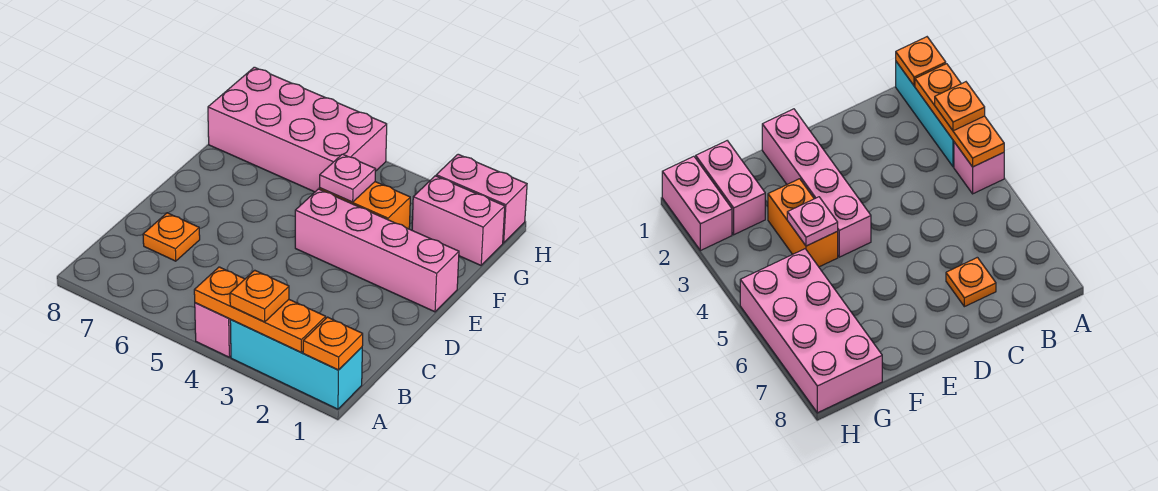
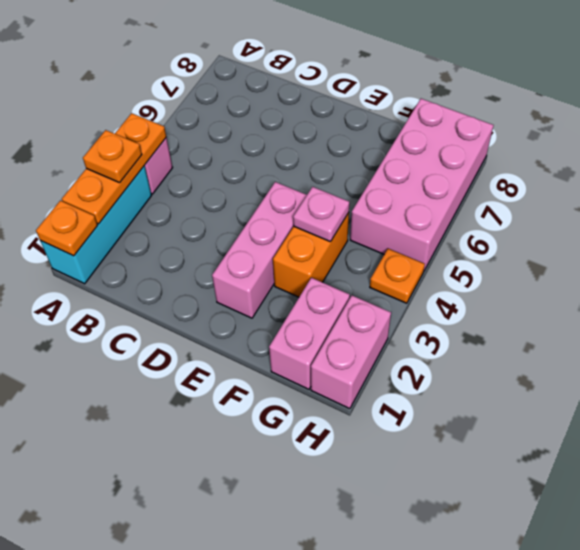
orange 1x1 plate [143,213,200,261] -> orange 1x1 plate moved to [370,249,425,303]
pink 1x4 brick [295,189,459,312] -> pink 1x3 brick [212,182,307,318]

